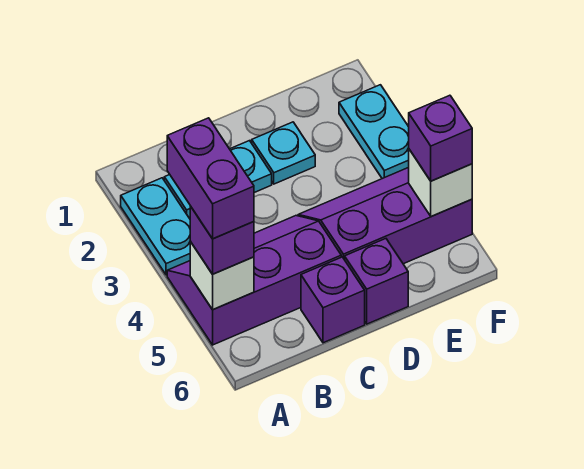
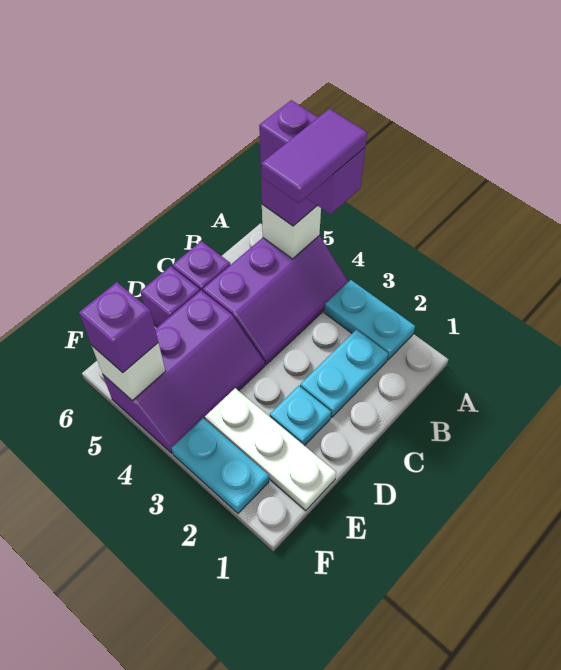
none -> purple 1x2 tile [261,109,367,203]
none -> white 1x3 plate [205,388,336,511]

